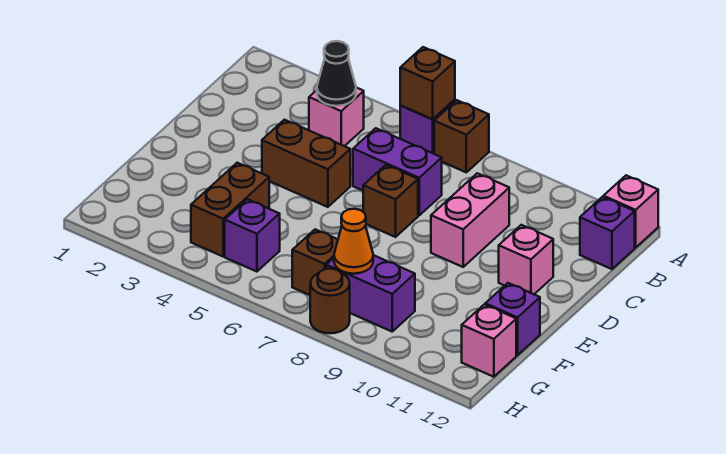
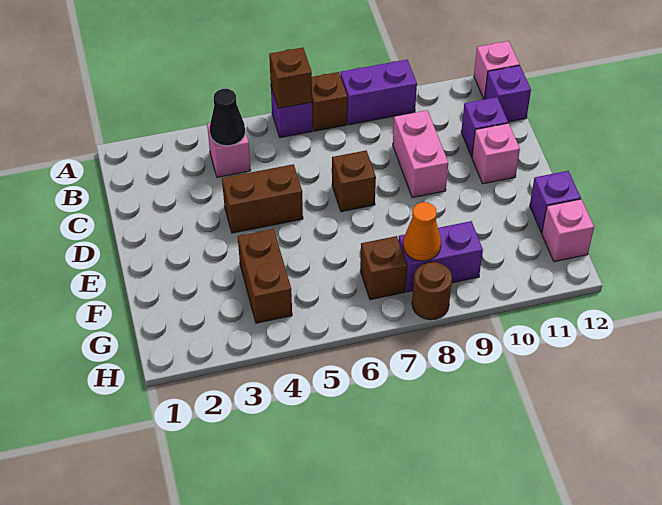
purple 1x2 brick [353,128,442,215] -> purple 1x2 brick moved to [340,60,417,125]
purple 1x1 brick [225,199,280,272] -> purple 1x1 brick moved to [461,97,508,157]

